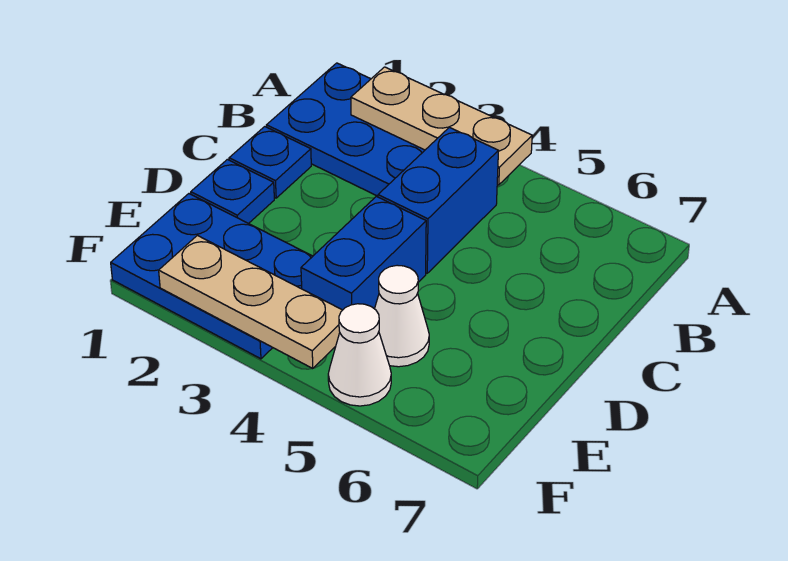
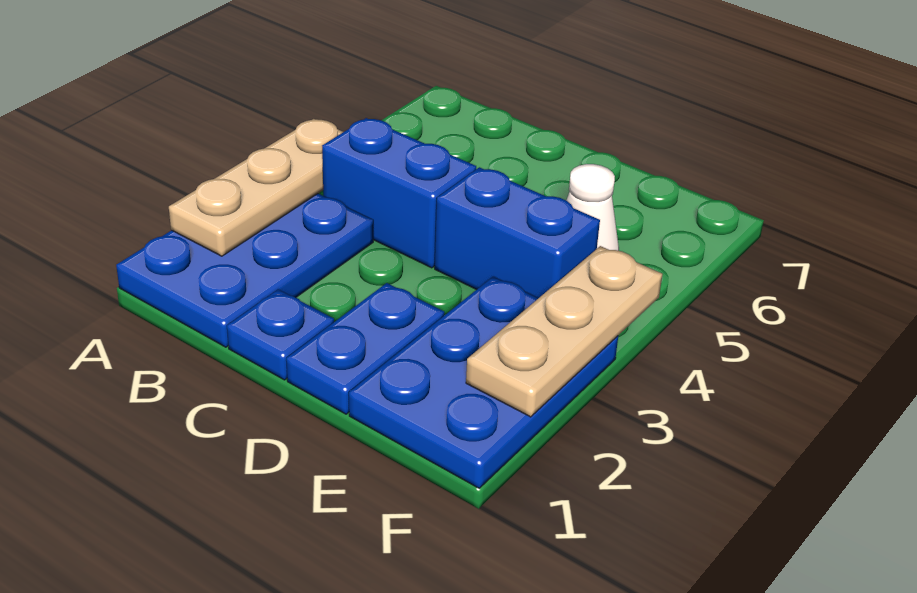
blue 1x1 plate [191,159,274,224] -> blue 1x2 plate [286,283,444,414]
white 1x1 cone [328,304,391,406] -> none

